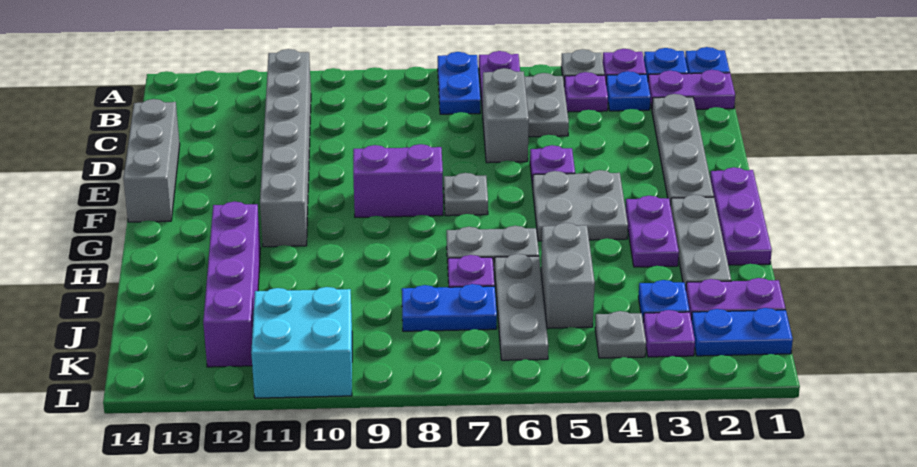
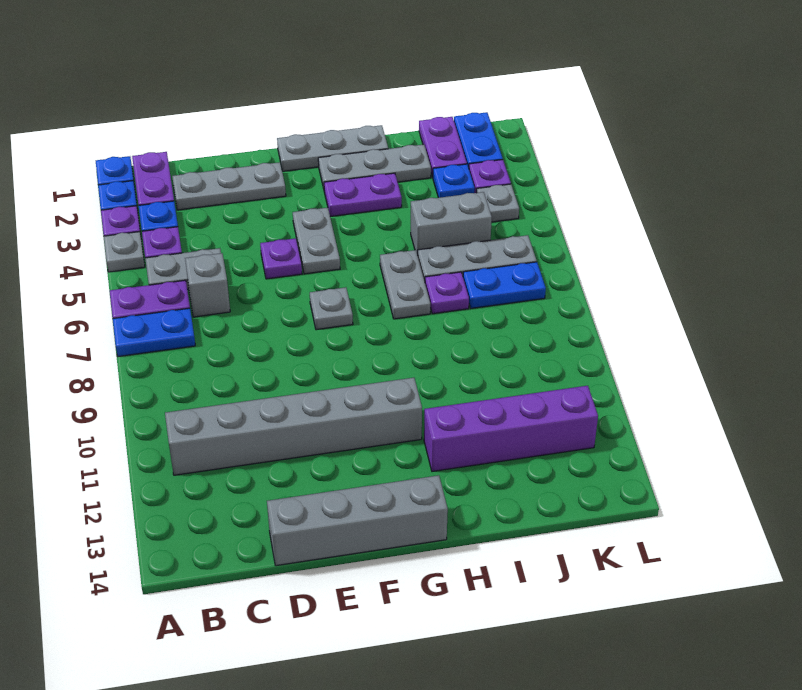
grey 1x4 plate [652,94,714,206] -> grey 1x3 plate [172,162,286,210]
grey 1x2 brick [483,68,529,163] -> grey 1x1 brick [185,253,230,317]
grey 1x3 brick [124,99,180,222] -> grey 1x4 brick [267,475,448,566]
purple 1x3 plate [710,167,772,265] -> grey 1x3 plate [277,125,388,171]
grey 2x2 plate [533,170,628,241] -> grey 1x2 plate [293,208,340,274]
purple 1x2 brick [353,144,443,217] -> none
blue 1x2 plate [402,284,497,331] -> blue 1x2 plate turned to [463,262,546,308]
cyan 2x2 brick [251,287,352,398] -> none

